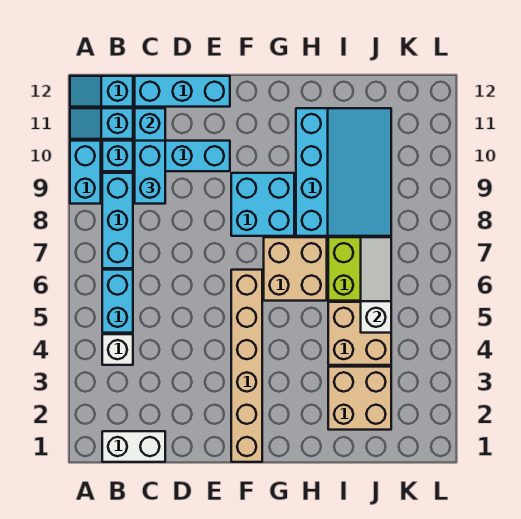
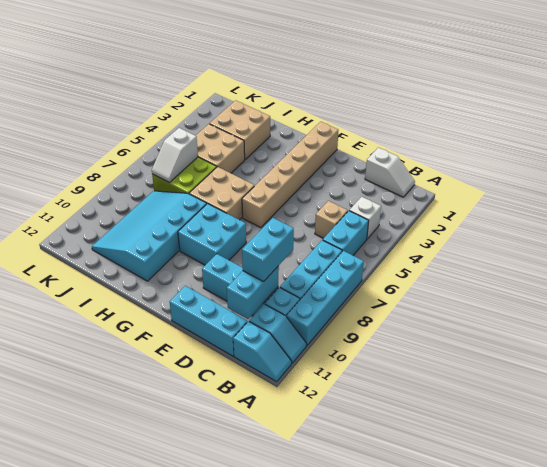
cyan 1x2 brick [70,141,101,204] -> cyan 1x4 brick [287,251,364,346]
white 1x2 brick [102,431,165,462] -> white 1x2 slope [365,148,415,197]
none -> tan 1x1 brick [315,201,348,238]
white 1x3 slope [361,237,391,333] -> white 1x2 slope [152,128,198,183]

